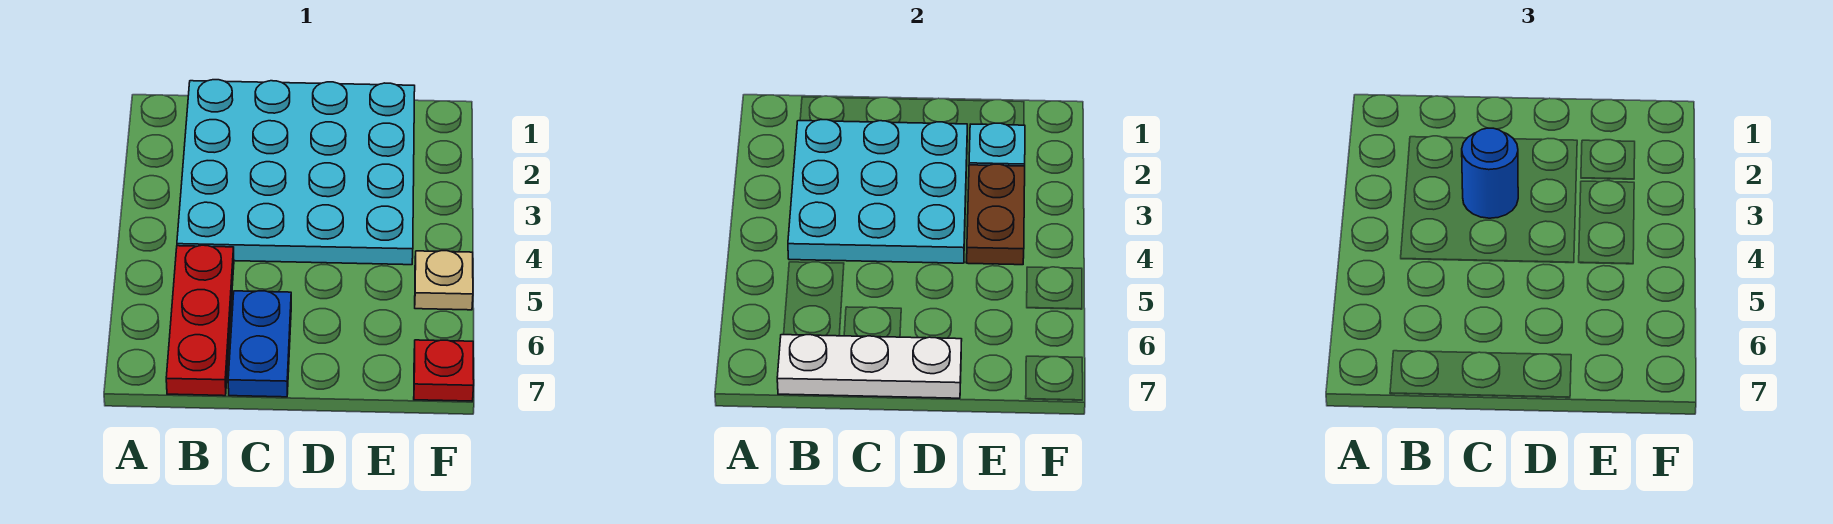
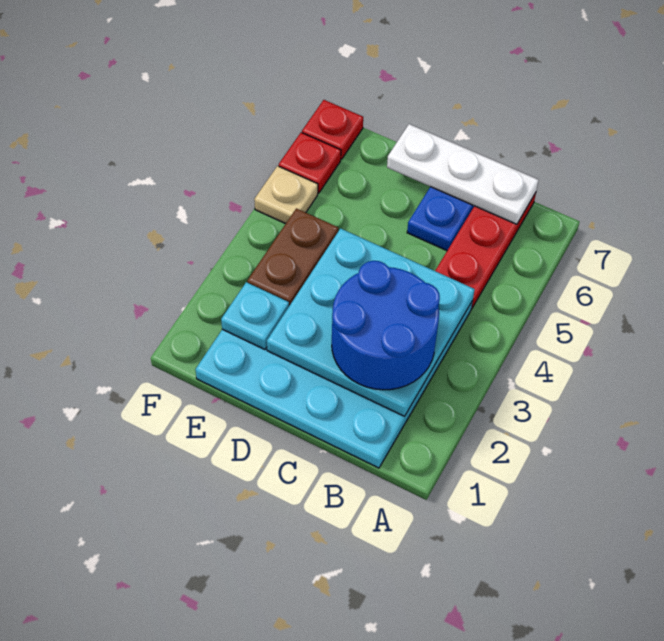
blue 1x1 round brick [1462,128,1518,218] -> blue 2x2 round brick [332,261,440,390]
none -> red 1x1 plate [279,132,341,193]

